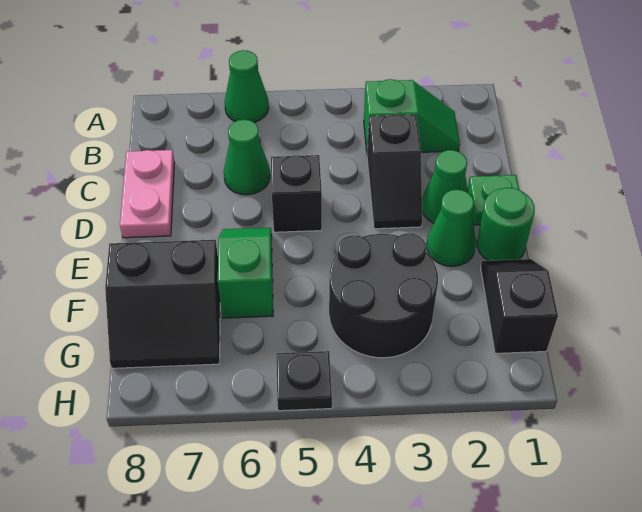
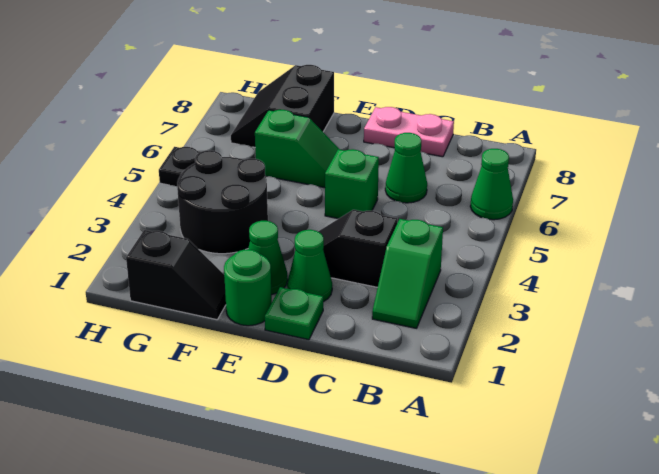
black 1x1 brick [271,155,322,232] -> green 1x1 brick [325,149,379,219]

